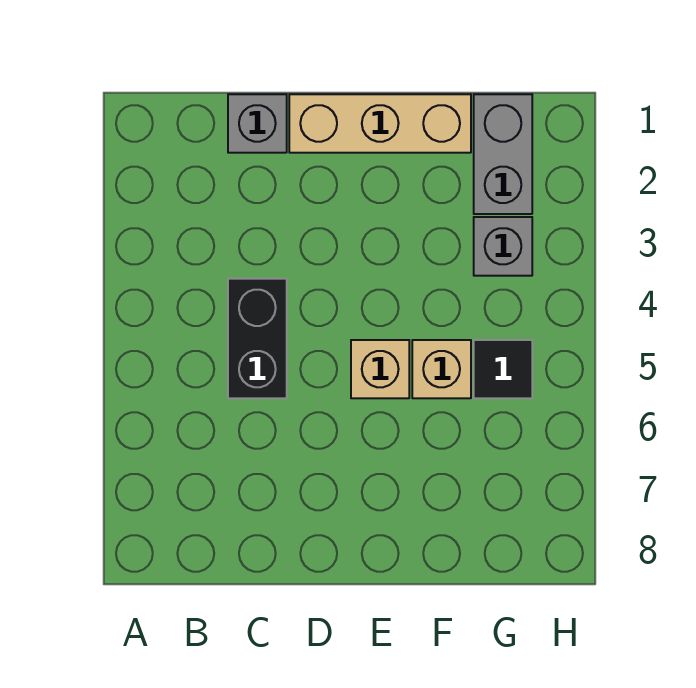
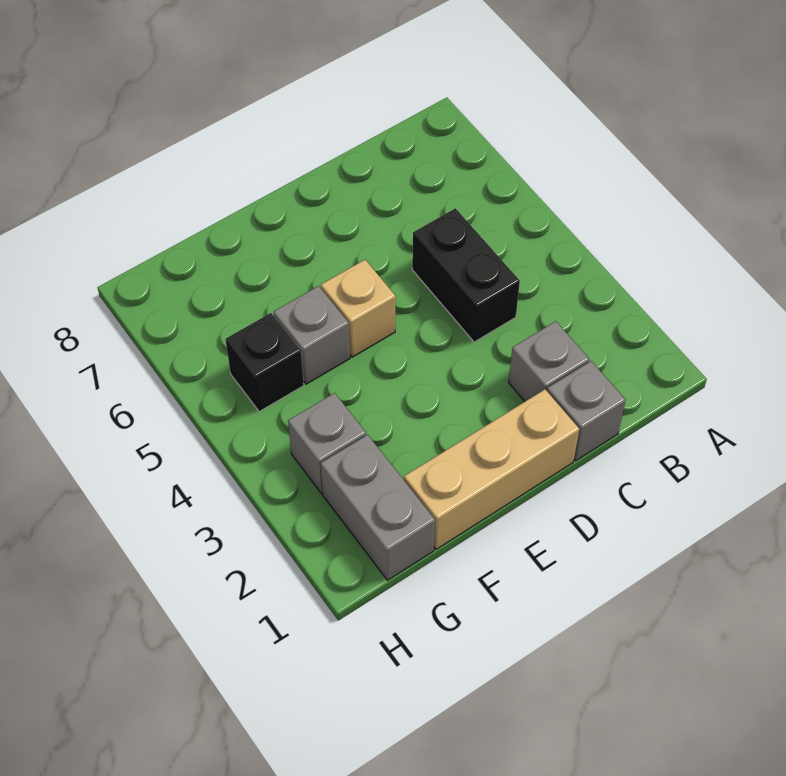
none -> grey 1x1 brick [509,321,589,401]
tan 1x1 brick [412,340,471,398] -> grey 1x1 brick [274,286,350,384]
black 1x1 tile [474,340,532,398] -> black 1x1 brick [225,313,304,412]

